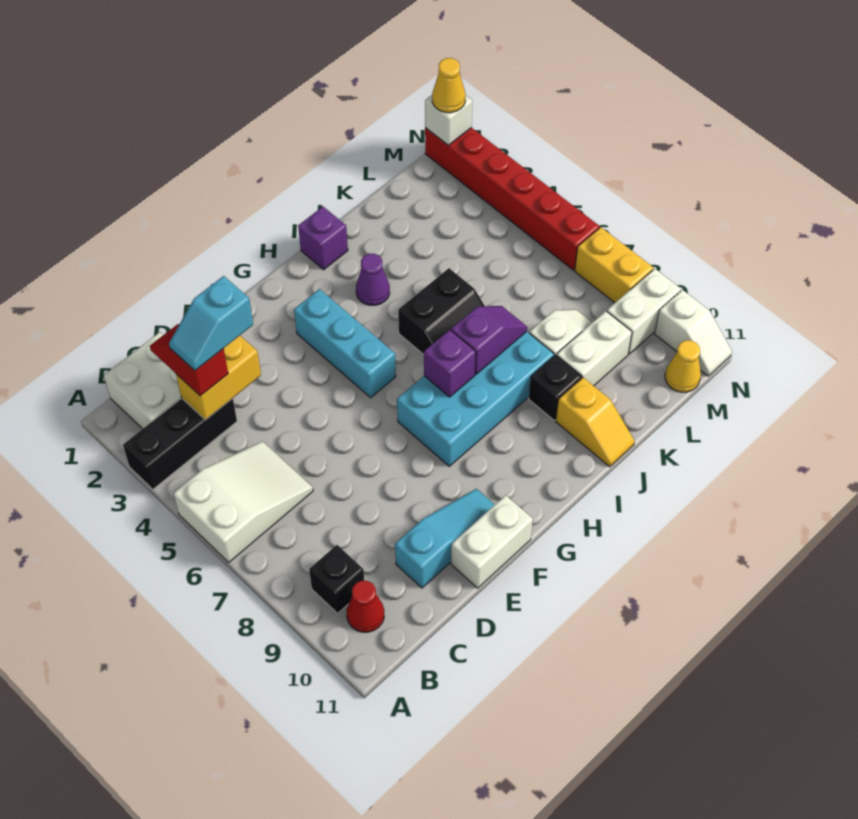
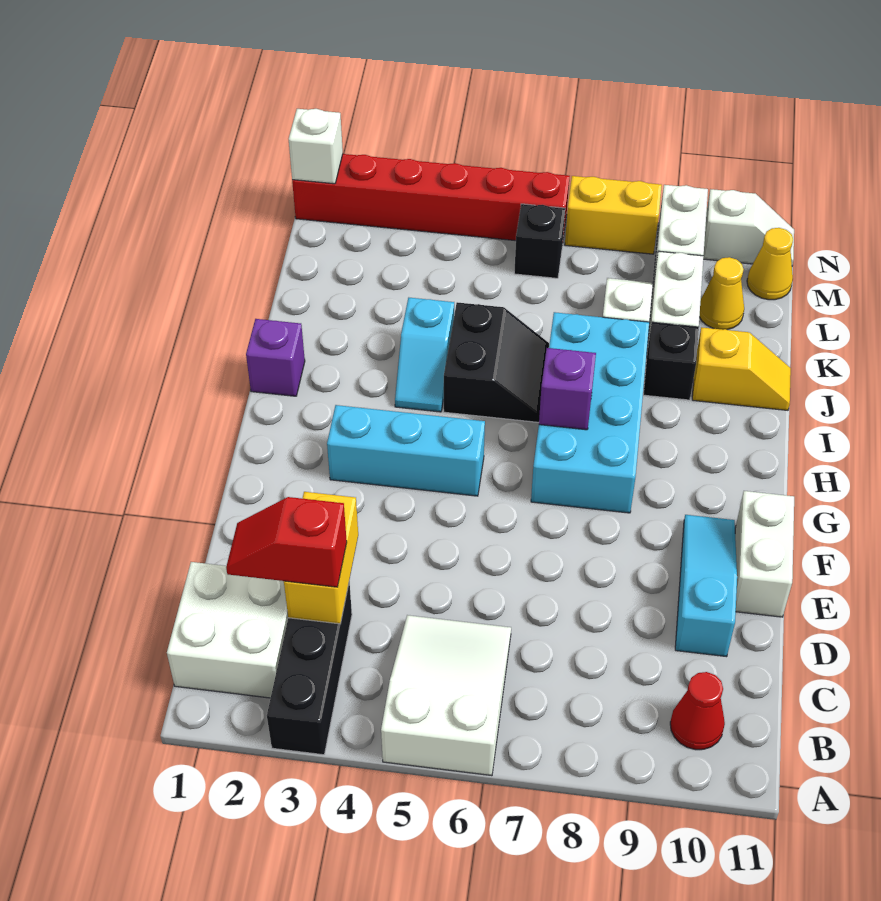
black 1x1 brick [309,545,364,613] -> black 1x1 brick moved to [514,204,565,278]
cyan 1x2 slope [169,276,253,371] -> cyan 1x2 slope moved to [395,298,454,412]
purple 1x1 cone [356,254,390,305] -> none
purple 1x2 slope [451,306,527,374] -> none
yellow 1x1 cone [432,58,466,113] -> yellow 1x1 cone moved to [699,257,744,330]

